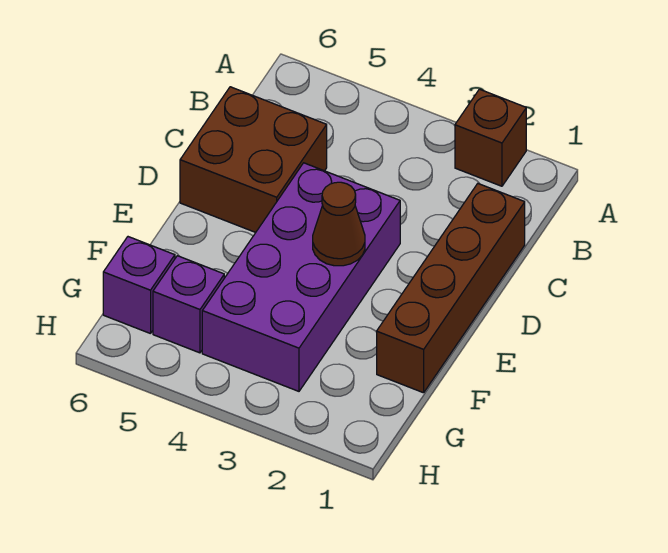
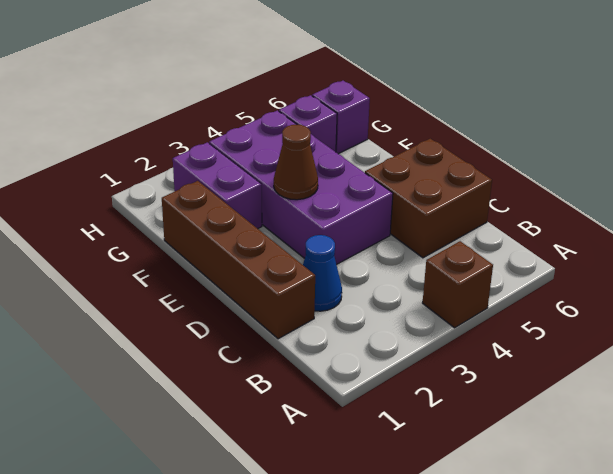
brown 1x1 brick [455,89,526,186] -> brown 1x1 brick moved to [423,241,493,328]
none -> blue 1x1 cone [303,235,342,311]
none -> purple 1x2 brick [173,142,262,229]

